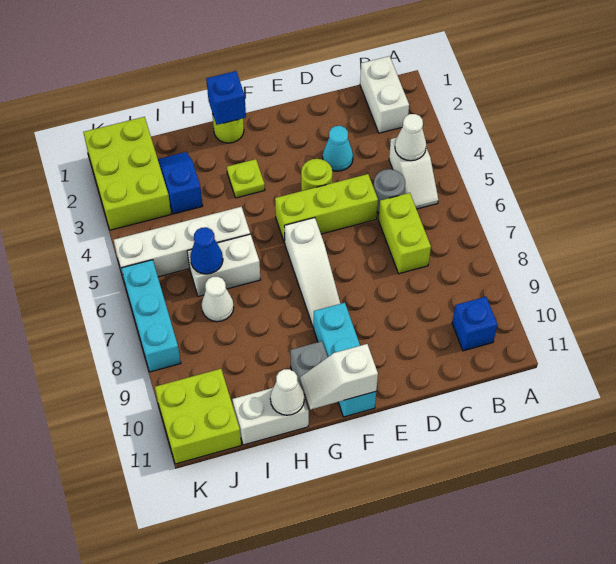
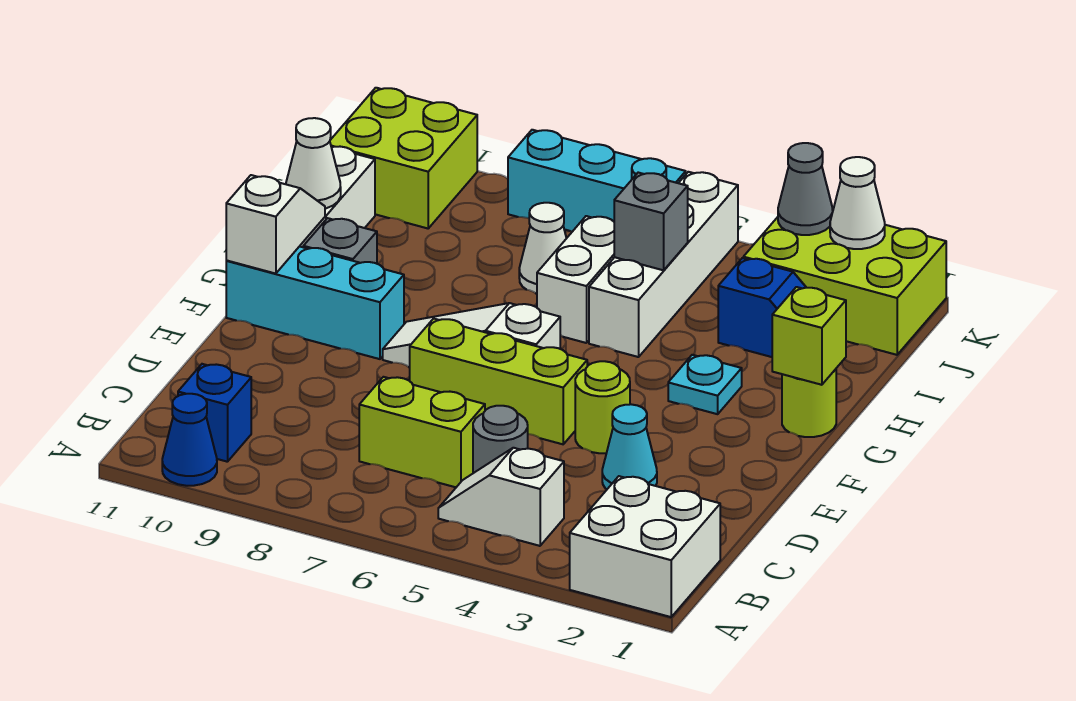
white 1x2 brick [360,56,409,133] -> white 2x2 brick [570,476,720,617]
white 1x1 cone [395,114,426,161] -> white 1x1 cone moved to [830,157,885,249]
lime 1x3 brick [275,174,378,243] -> lime 1x3 brick turned to [410,319,587,444]
blue 1x1 brick [206,71,246,125] -> lime 1x1 brick [772,287,846,385]
lime 1x1 plate [227,159,265,198] -> cyan 1x1 plate [668,355,742,414]
none -> grey 1x1 brick [614,173,688,270]
blue 1x1 cone [190,227,223,274] -> blue 1x1 cone moved to [162,394,217,486]
none -> grey 1x1 cone [778,143,833,235]

